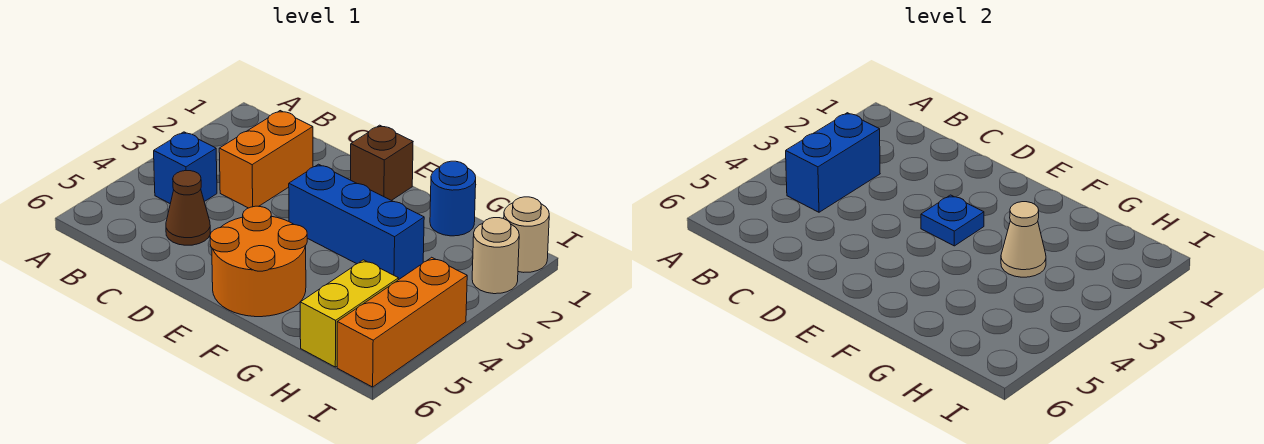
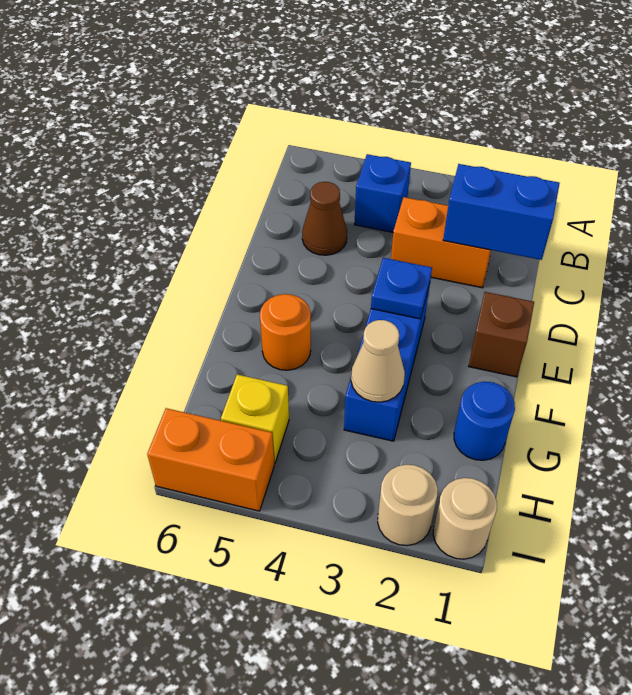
blue 1x2 brick [786,113,880,212] -> blue 1x2 brick moved to [443,164,560,260]
orange 2x2 round brick [210,206,307,317] -> orange 1x1 round brick [260,294,311,370]
yellow 1x2 brick [300,260,398,367] -> yellow 1x1 brick [221,374,289,463]
orange 1x3 brick [337,257,467,387] -> orange 1x2 brick [147,408,274,511]

